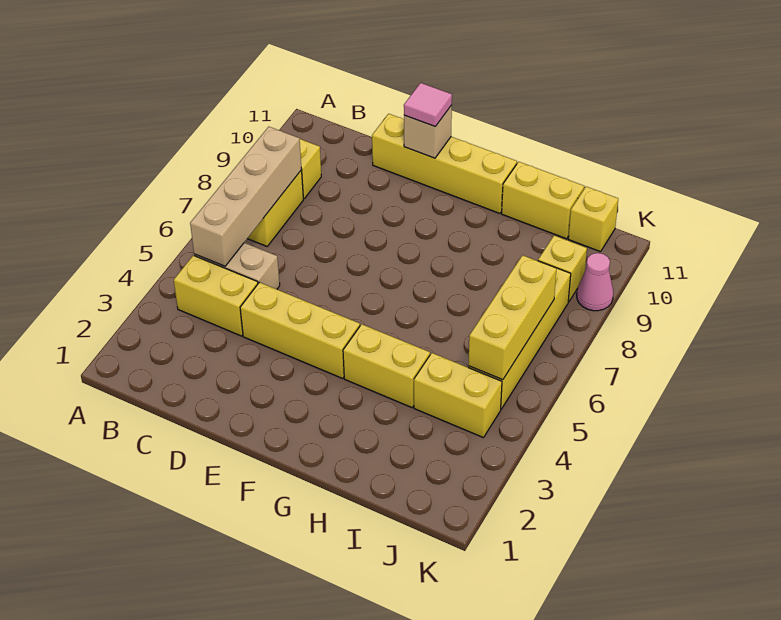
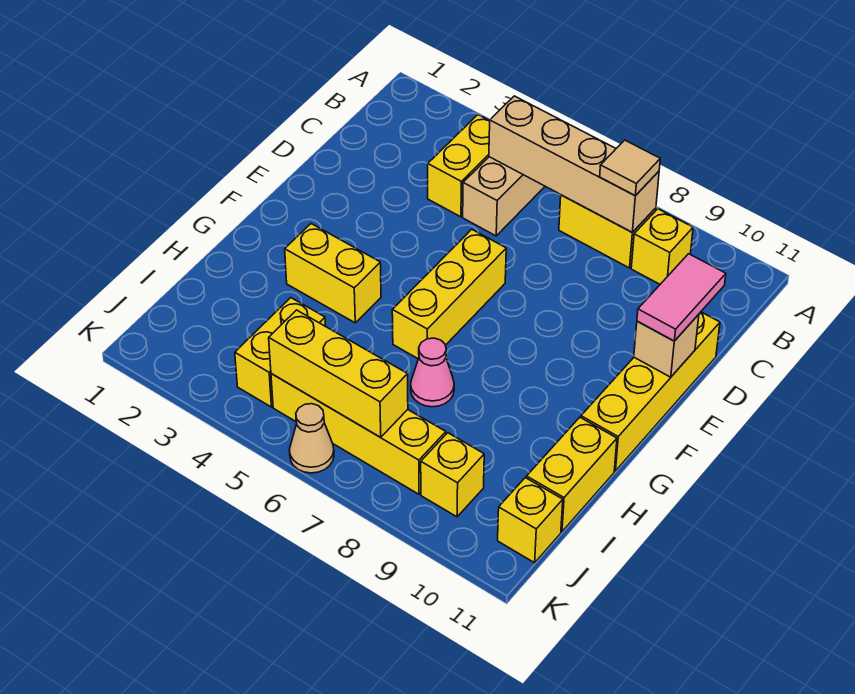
none -> tan 1x1 tile [600,140,660,196]
yellow 1x3 brick [240,282,360,378] -> yellow 1x3 brick moved to [392,229,506,358]
pink 1x1 tile [404,83,452,126] -> pink 1x2 tile [637,254,726,341]
yellow 1x2 brick [343,324,430,408] -> yellow 1x2 brick turned to [285,224,381,323]
none -> tan 1x1 cone [289,404,334,473]
pink 1x1 cone [577,253,613,311] -> pink 1x1 cone moved to [411,338,454,407]

